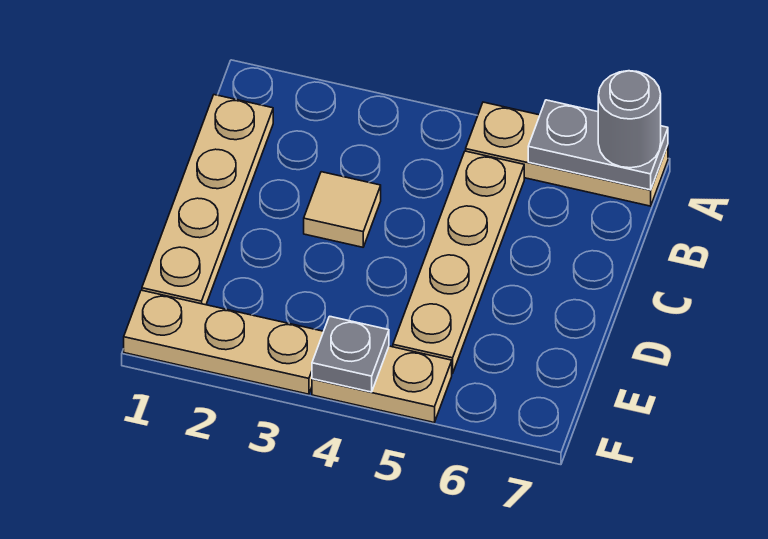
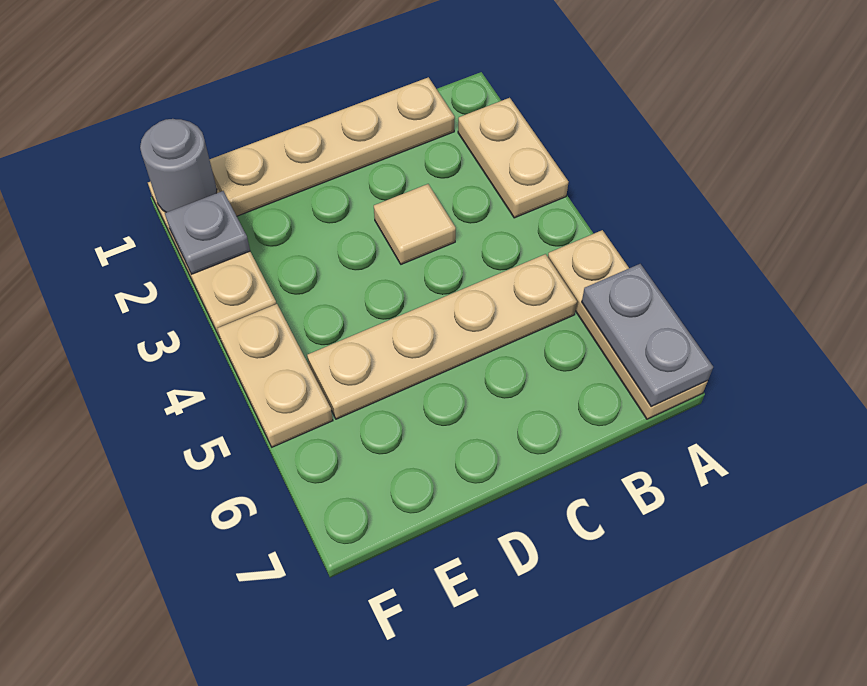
none -> tan 1x2 plate [458,98,568,218]
grey 1x1 round brick [598,71,661,168] -> grey 1x1 round brick moved to [140,119,217,212]
grey 1x1 plate [312,316,389,392] -> grey 1x1 plate moved to [165,191,250,274]

